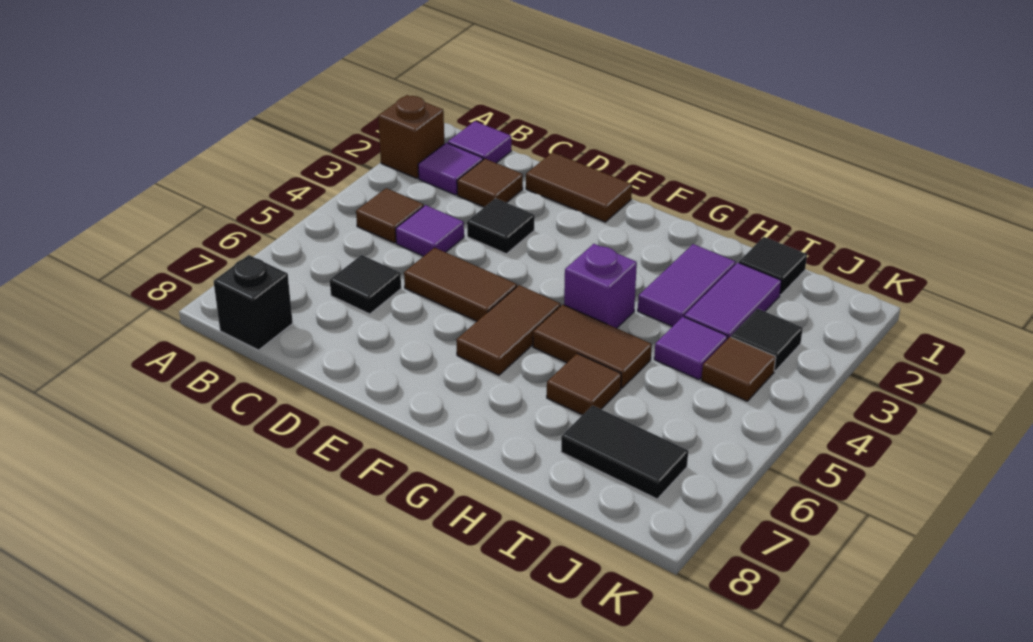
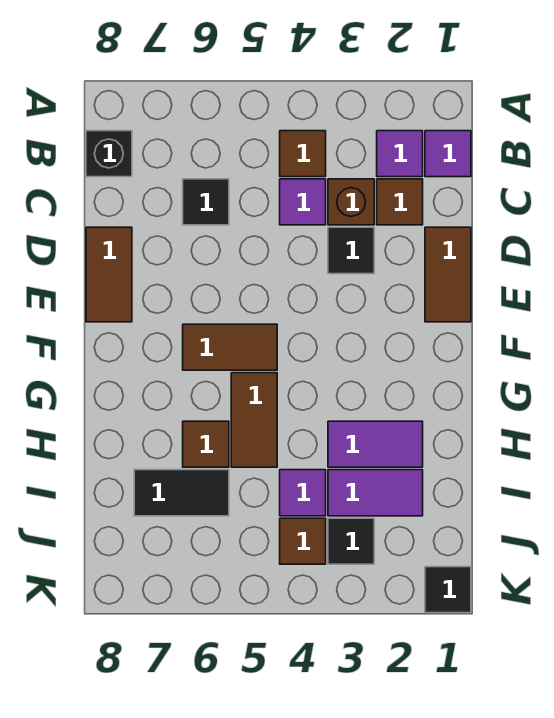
brown 1x1 brick [378,95,444,178] -> brown 1x1 brick moved to [328,179,374,225]
brown 1x2 tile [404,248,517,321] -> brown 1x2 tile moved to [86,227,132,322]
purple 1x1 brick [564,244,637,328] -> none
black 1x1 tile [739,237,807,295] -> black 1x1 tile moved to [425,567,471,613]
black 1x2 tile [561,406,688,499] -> black 1x2 tile turned to [134,470,229,516]

